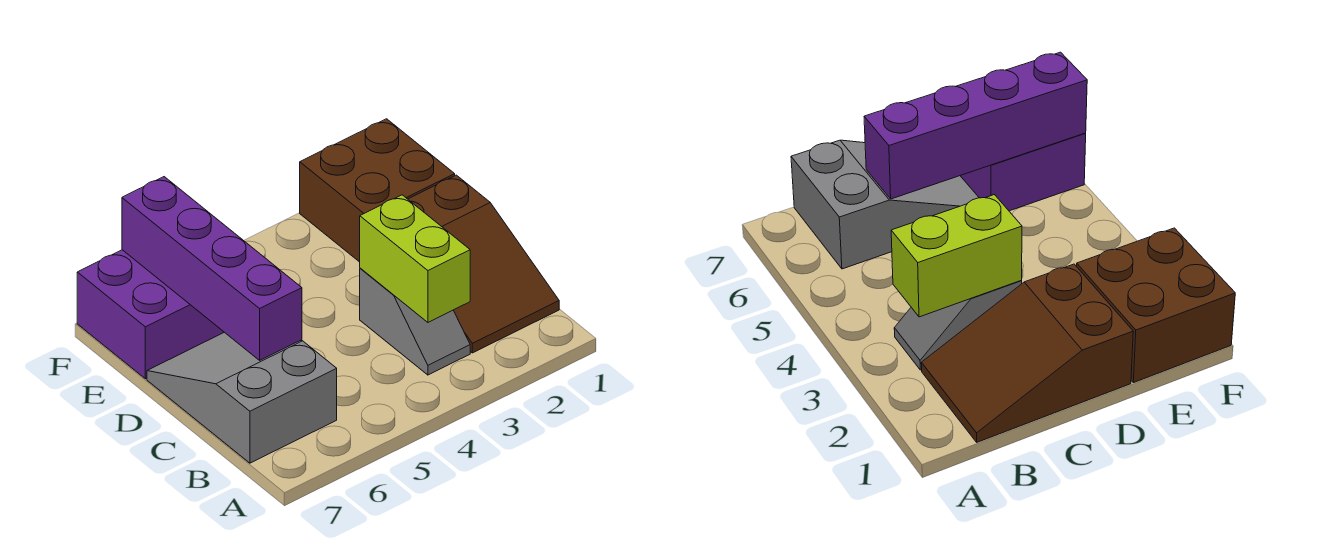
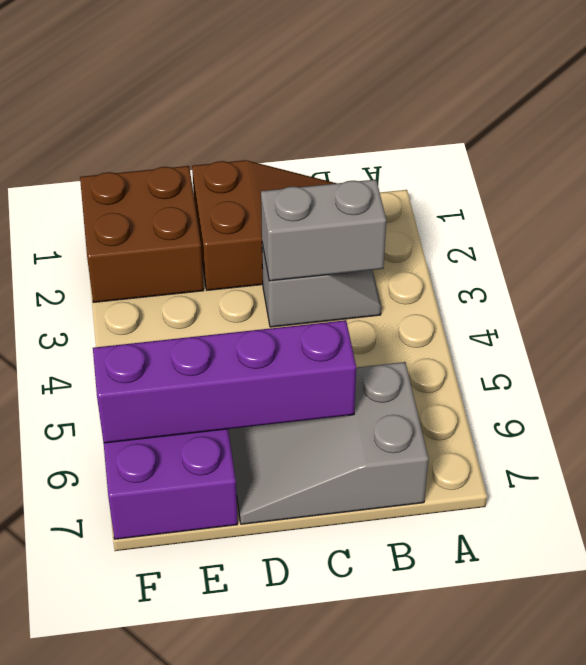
lime 1x2 brick [360,195,470,322] -> grey 1x2 brick [261,180,386,281]

